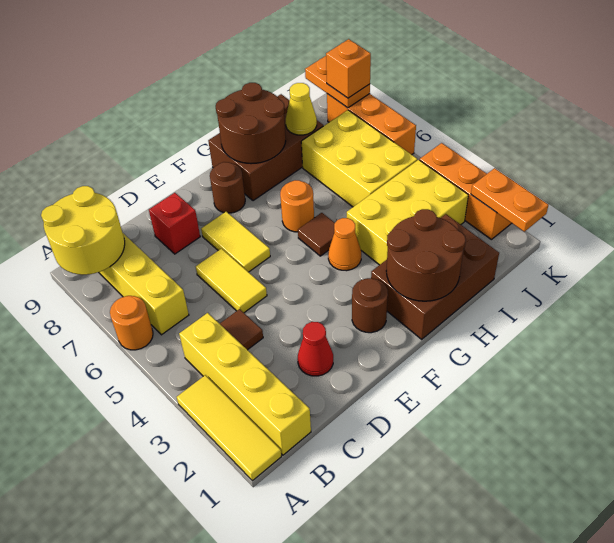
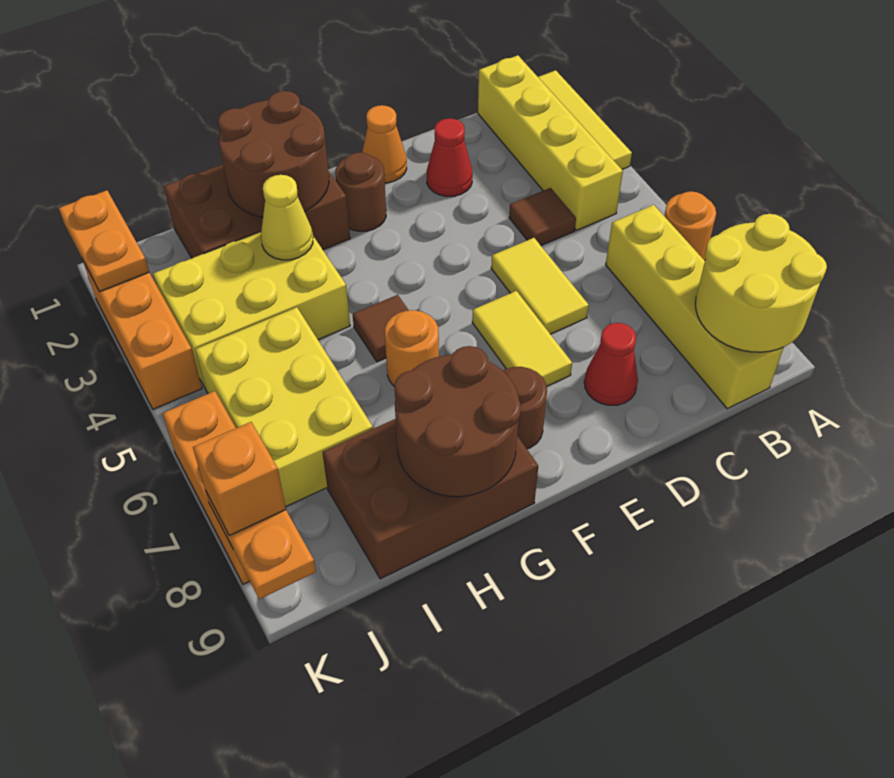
red 1x1 brick [149,193,200,254] -> red 1x1 cone [584,323,638,405]
orange 1x1 cone [328,218,361,271] -> orange 1x1 cone moved to [362,105,407,183]
yellow 1x1 cone [286,83,317,135] -> yellow 1x1 cone moved to [261,175,313,260]

